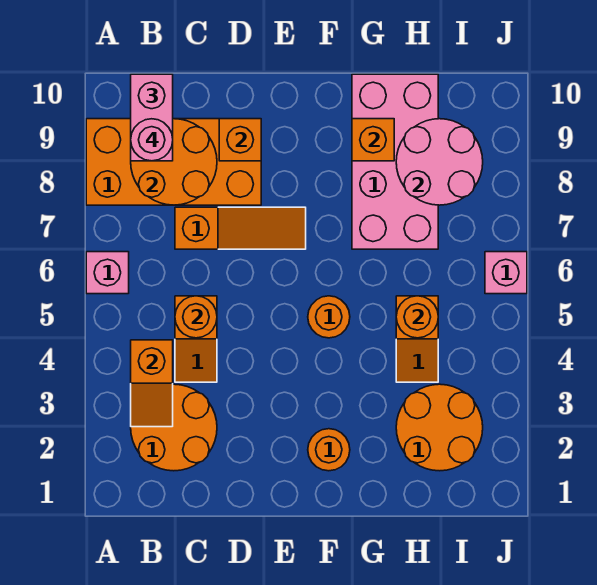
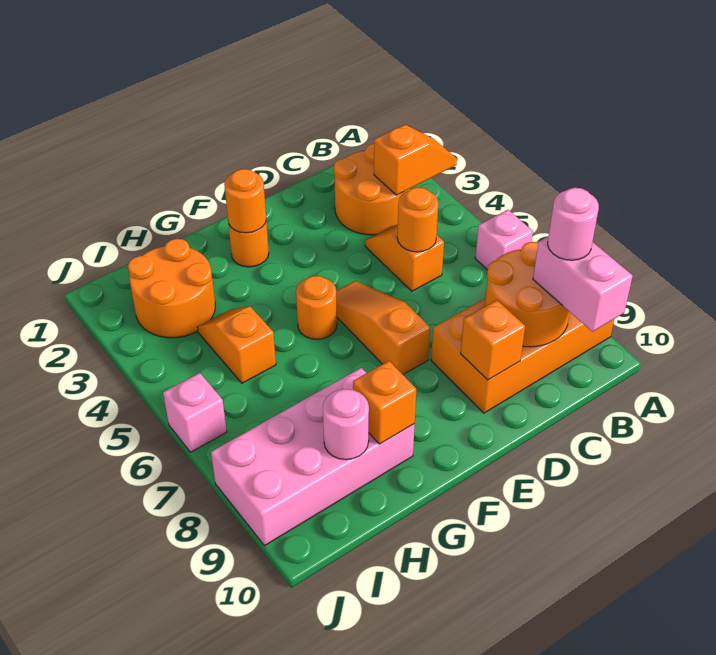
orange 1x2 slope [131,340,173,427] -> orange 1x2 slope turned to [374,124,457,195]
orange 1x3 slope [175,207,306,249] -> orange 1x3 slope turned to [336,281,430,374]
pink 2x4 brick [352,74,438,249] -> pink 2x4 brick turned to [211,368,415,546]
orange 1x1 round brick [396,296,438,338] -> orange 1x1 round brick moved to [224,169,266,233]
pink 2x2 round brick [396,119,483,205] -> pink 1x1 round brick [323,389,369,460]

